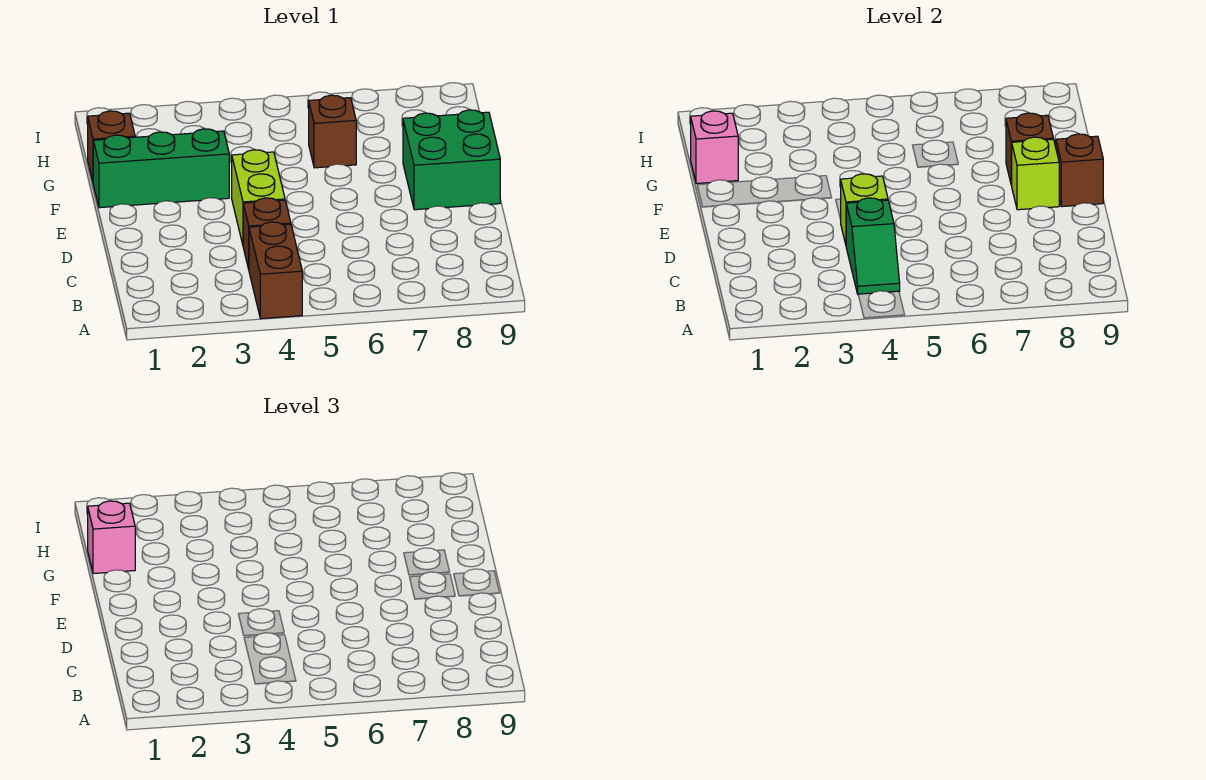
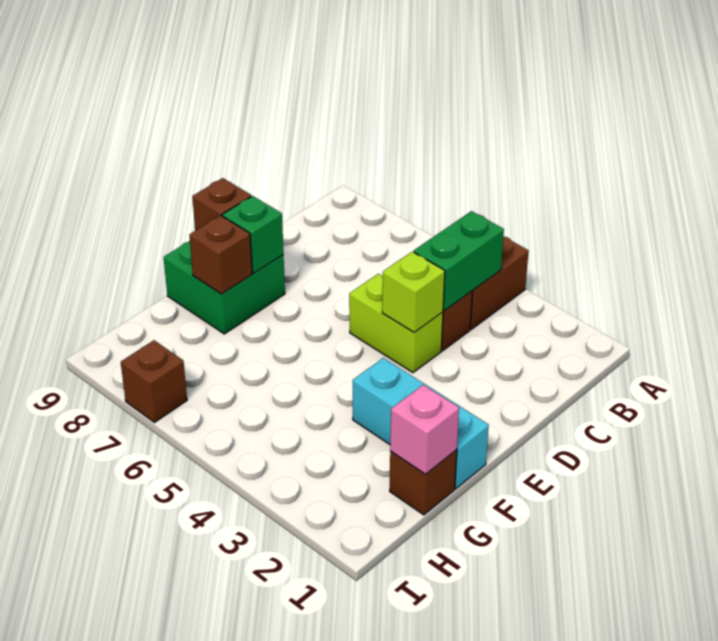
green 1x2 slope [846,198,900,294] -> green 1x2 brick [414,211,504,311]
lime 1x2 brick [232,150,285,244] -> lime 1x2 brick turned to [349,274,443,373]
lime 1x1 brick [1012,137,1059,210] -> green 1x1 brick [222,196,284,273]
green 1x3 brick [93,129,229,208] -> cyan 1x3 brick [353,358,489,489]
pink 1x1 brick [88,501,135,574] -> none
brown 1x1 brick [309,95,356,168] -> brown 1x1 brick moved to [121,340,187,423]

